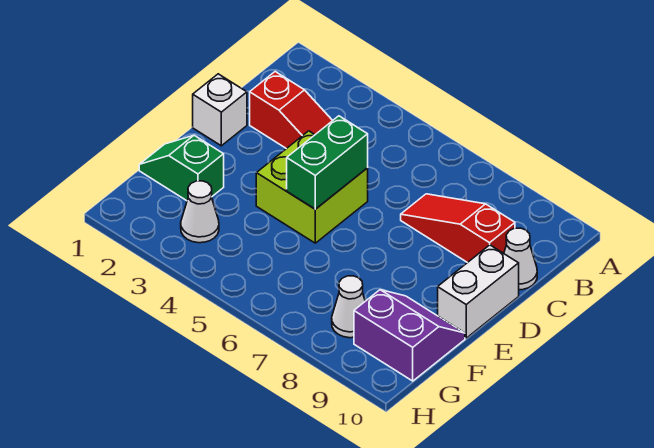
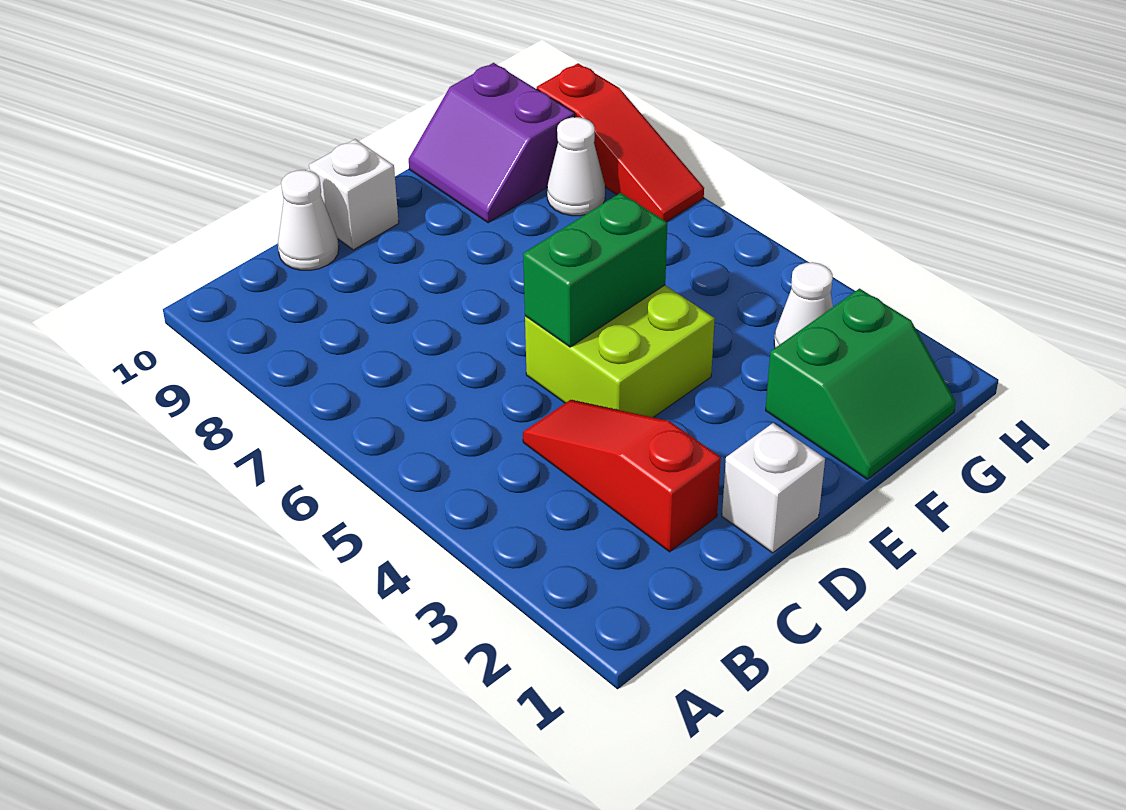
red 1x3 slope [401,194,515,263] -> red 1x3 slope moved to [537,63,704,222]
white 1x2 brick [438,245,519,338] -> white 1x1 brick [309,139,399,250]
green 1x2 slope [139,135,224,201] -> green 2x2 slope [765,289,956,479]

